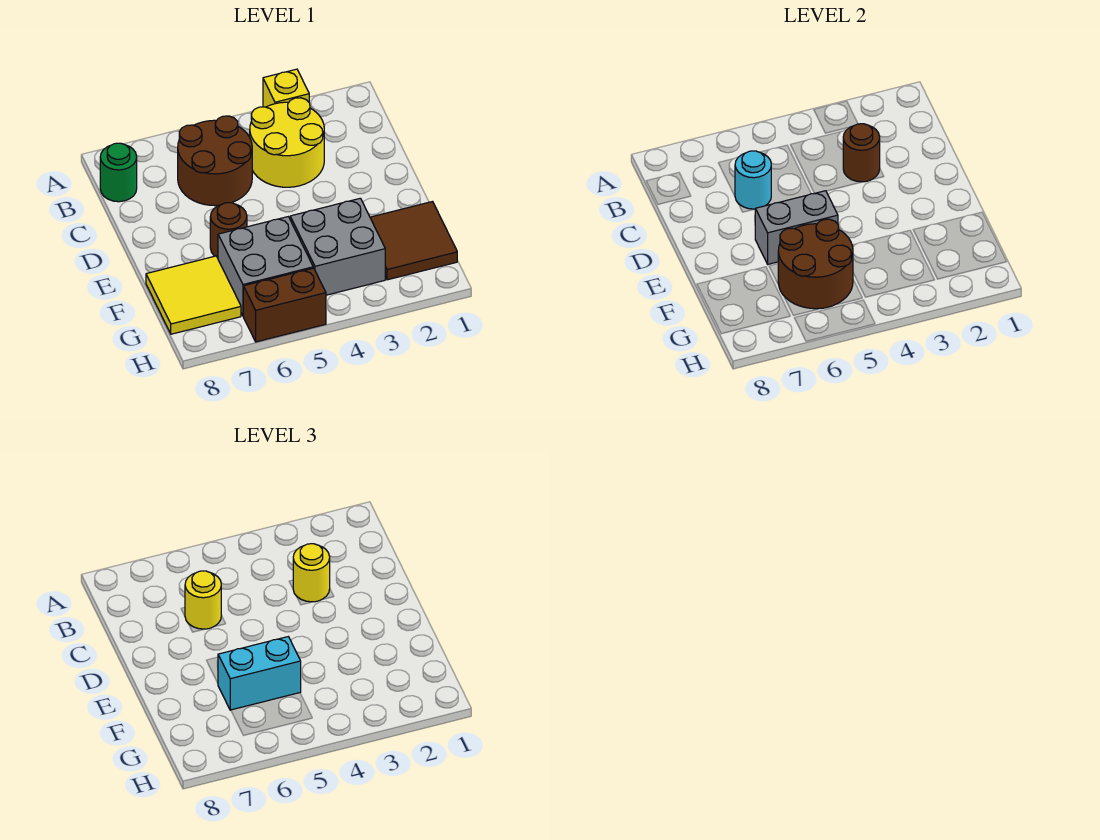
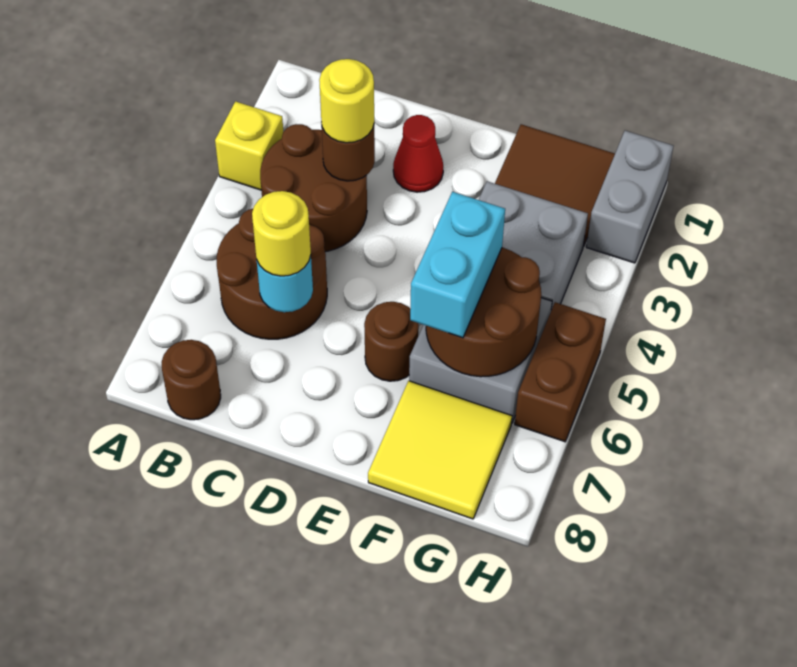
yellow 2x2 round brick [250,98,324,187] -> brown 2x2 round brick [260,124,367,252]
green 1x1 round brick [100,143,137,202] -> brown 1x1 round brick [162,340,221,420]
none -> red 1x1 cone [393,115,443,192]
grey 1x2 brick [755,191,838,264] -> grey 1x2 brick moved to [586,131,673,263]

